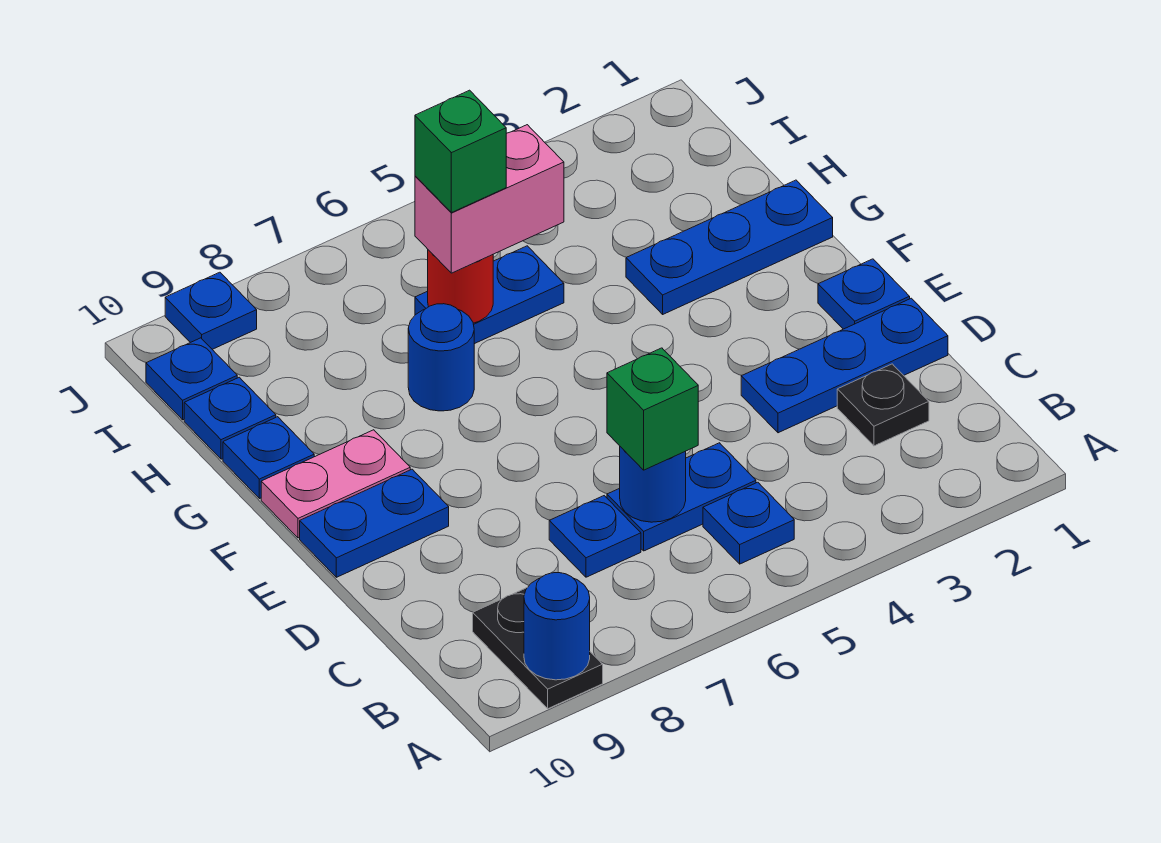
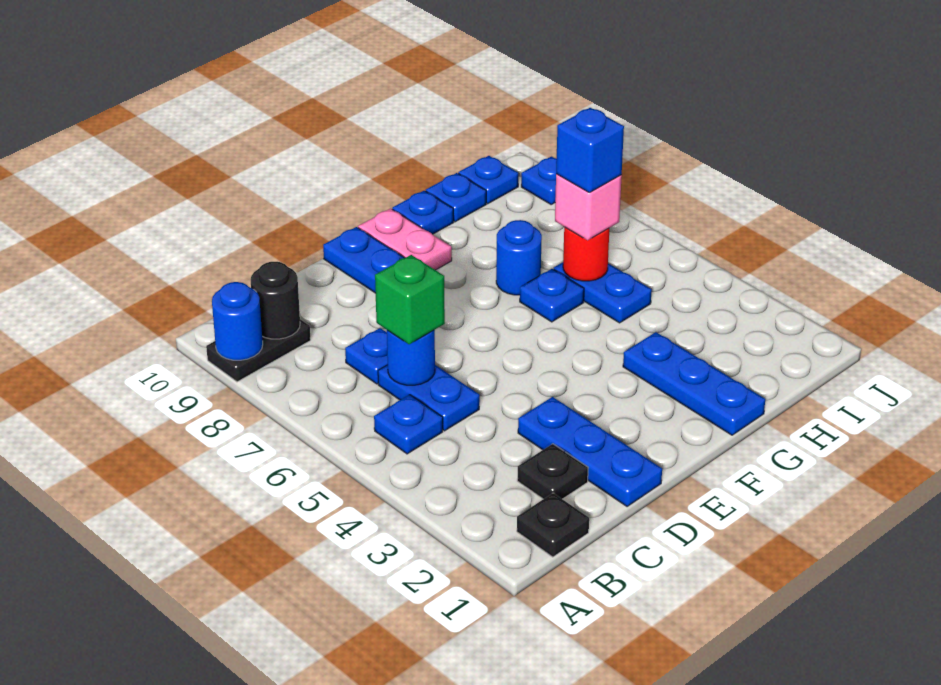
none -> black 1x1 plate [517,493,589,557]
none -> black 1x1 round brick [251,262,300,339]
blue 1x1 plate [818,259,910,329] -> blue 1x1 plate moved to [520,269,584,322]
pink 1x2 brick [415,125,564,273] -> pink 1x1 brick [555,174,622,240]
green 1x1 brick [415,90,506,213] -> blue 1x1 brick [556,108,624,193]

